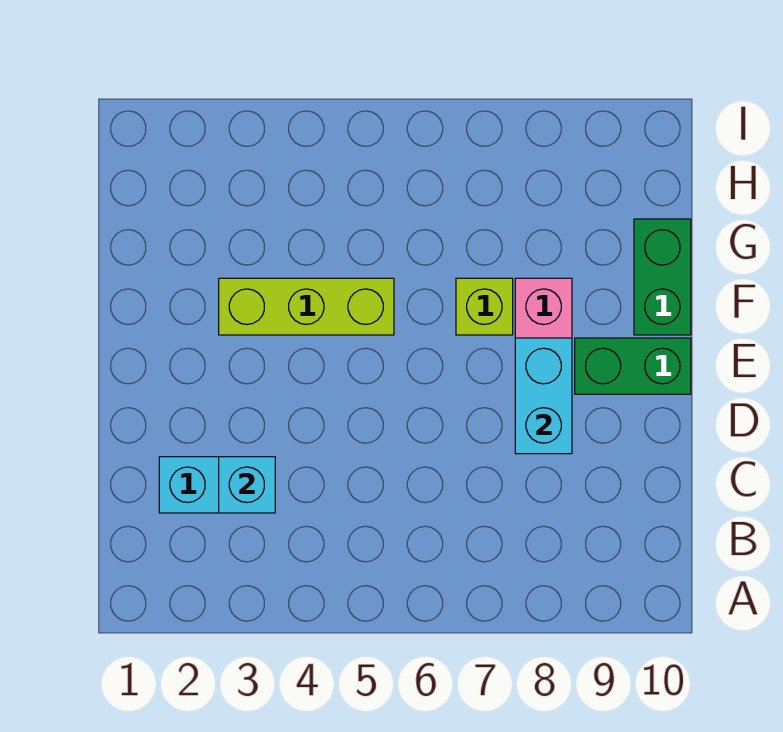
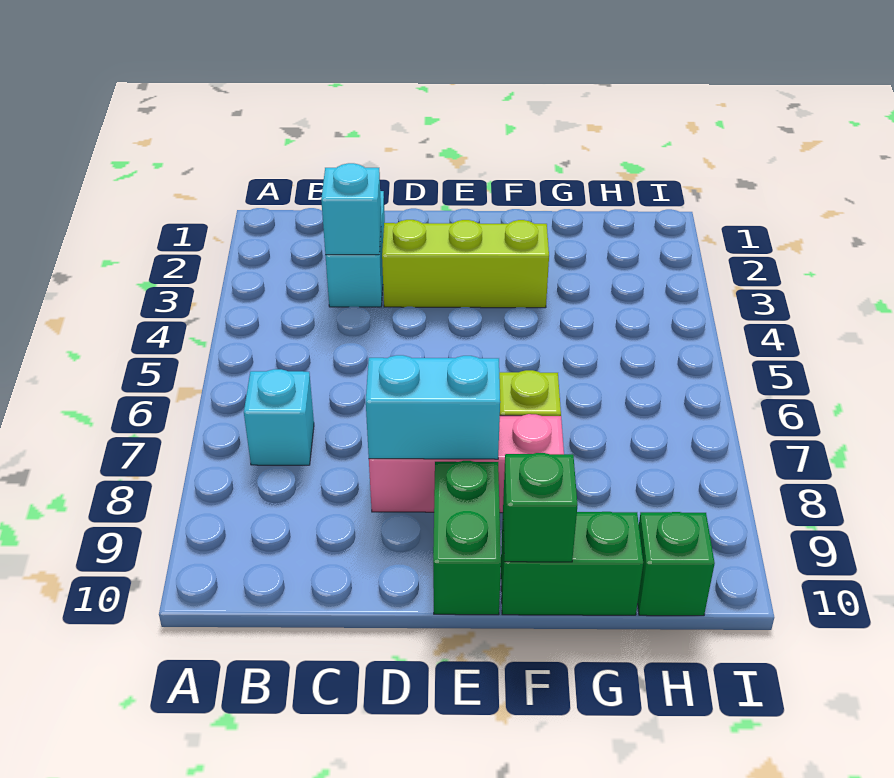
none -> cyan 1x1 brick [244,369,314,465]
lime 1x3 brick [219,278,394,335] -> lime 1x3 brick turned to [382,220,549,308]
none -> green 1x1 brick [503,453,578,562]
none -> green 1x1 brick [638,512,715,616]

